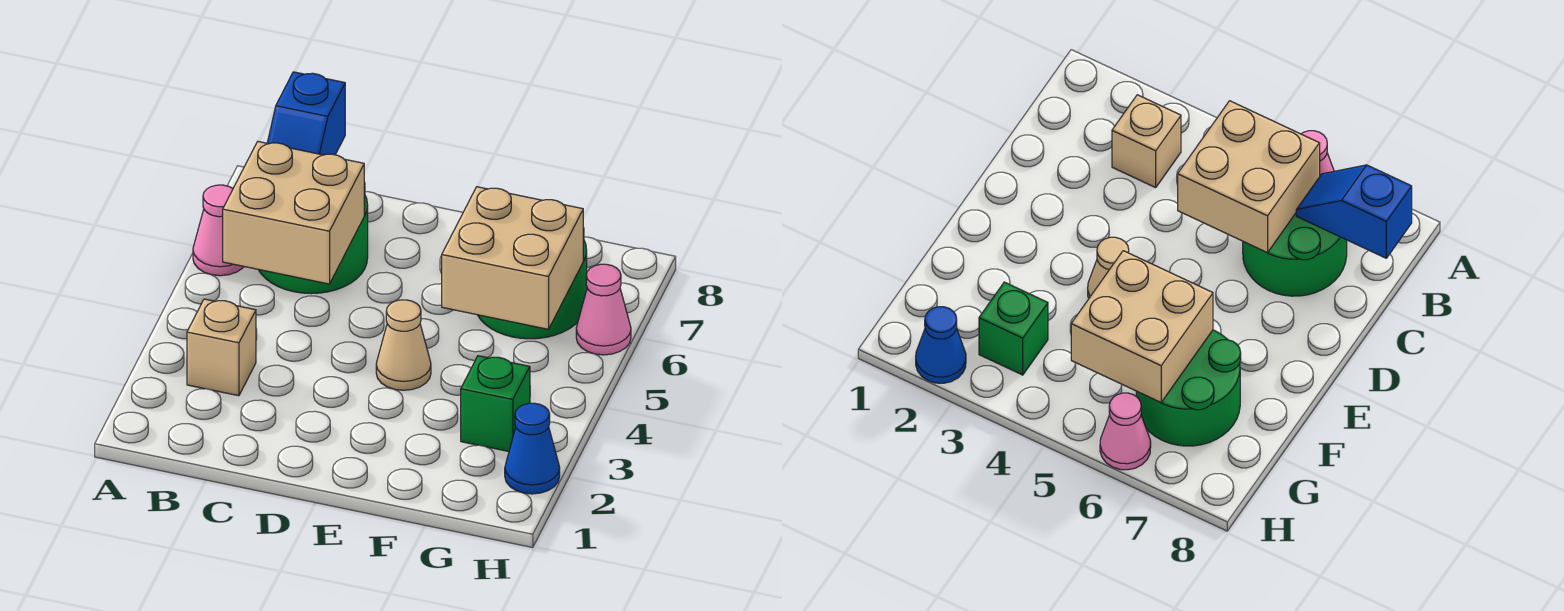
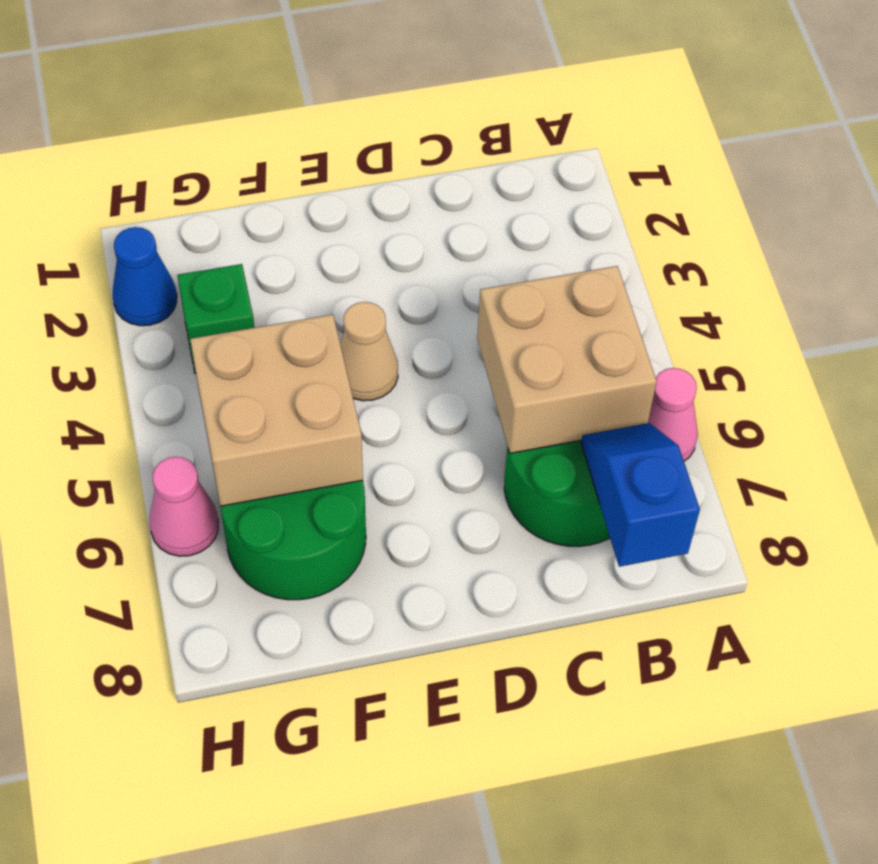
tan 1x1 brick [187,299,256,396] -> none

